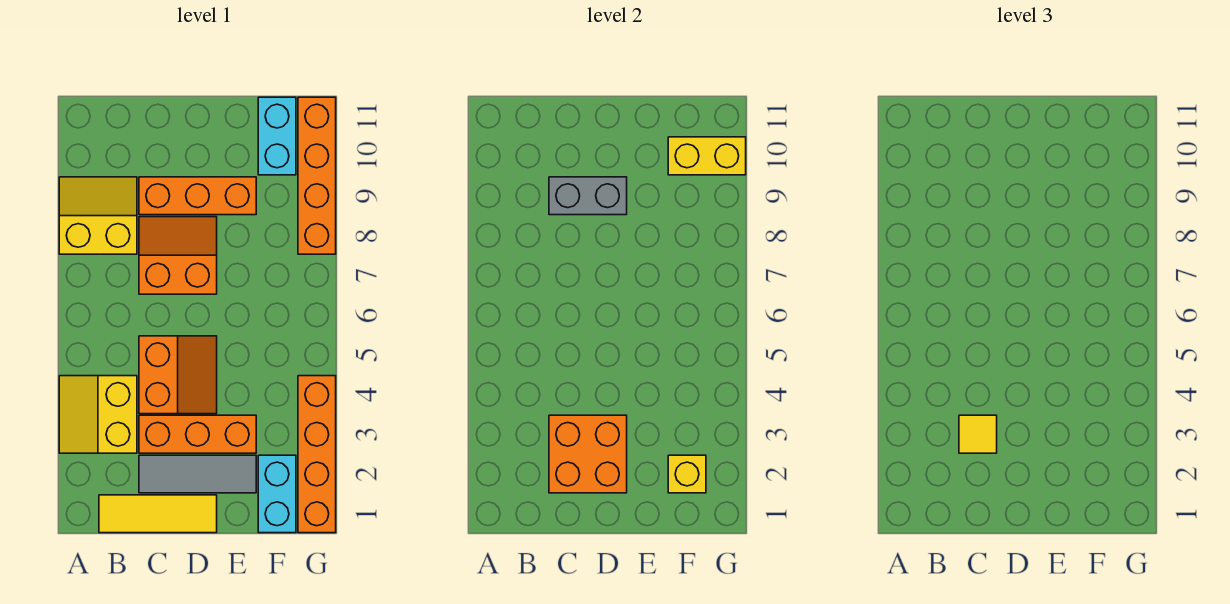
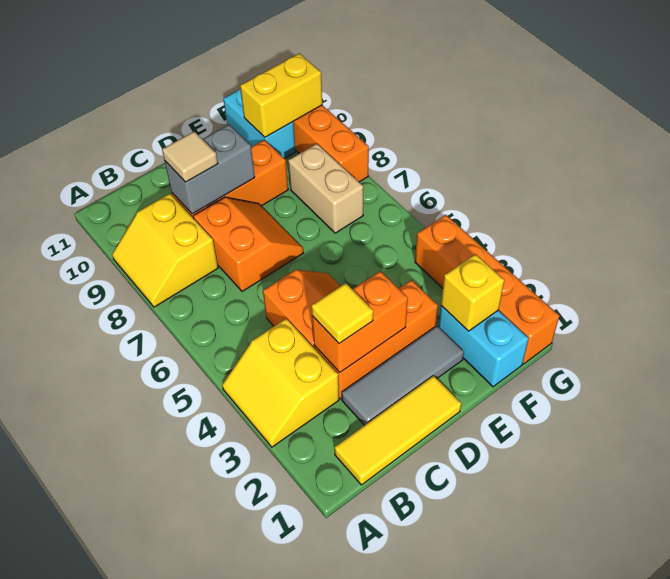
yellow 2x2 slope [59,177,137,254] -> yellow 2x2 slope turned to [112,194,218,307]
orange 2x2 brick [549,415,627,493] -> orange 1x2 brick [312,271,408,372]
orange 2x2 slope [139,217,217,294] -> orange 2x2 slope turned to [193,197,303,292]
none -> tan 1x1 tile [162,131,218,182]
none -> tan 1x2 brick [288,144,363,233]

